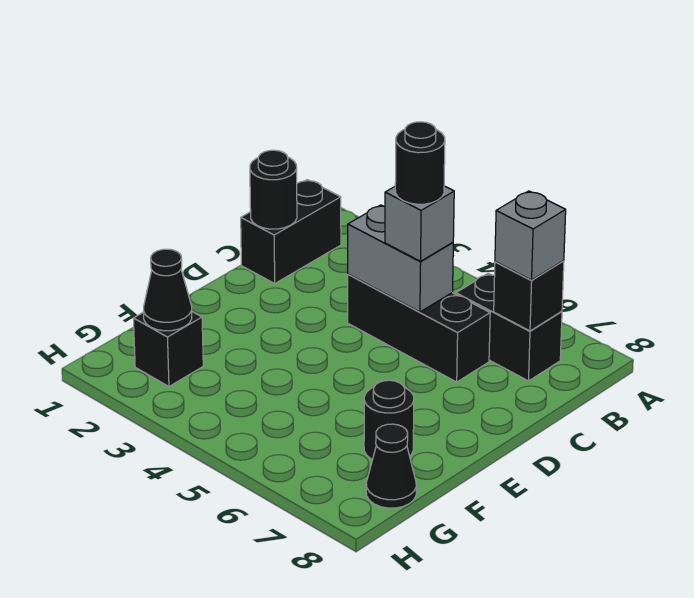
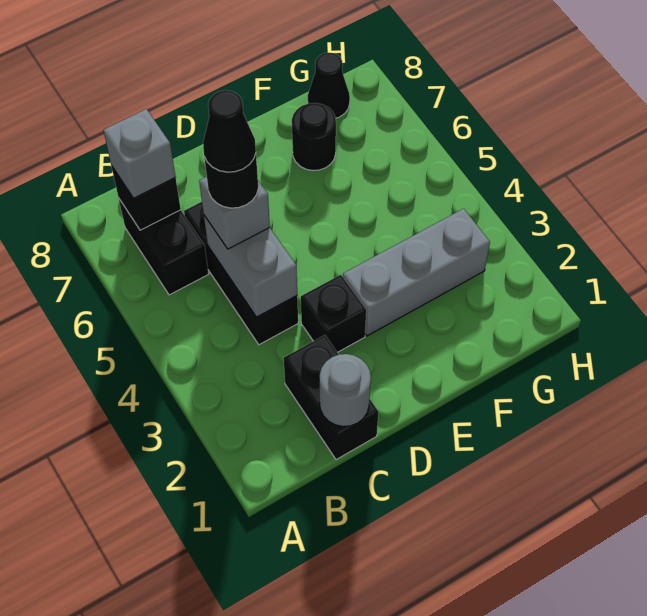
black 1x2 brick [241,180,341,283] -> black 1x2 brick turned to [284,335,379,460]
black 1x1 round brick [250,150,297,229] -> grey 1x1 round brick [320,354,371,426]
none -> grey 1x3 brick [343,209,490,336]
black 1x1 brick [133,312,203,386] -> black 1x1 brick moved to [301,275,366,352]
black 1x1 cone [144,249,192,331] -> black 1x1 cone moved to [203,90,256,172]

